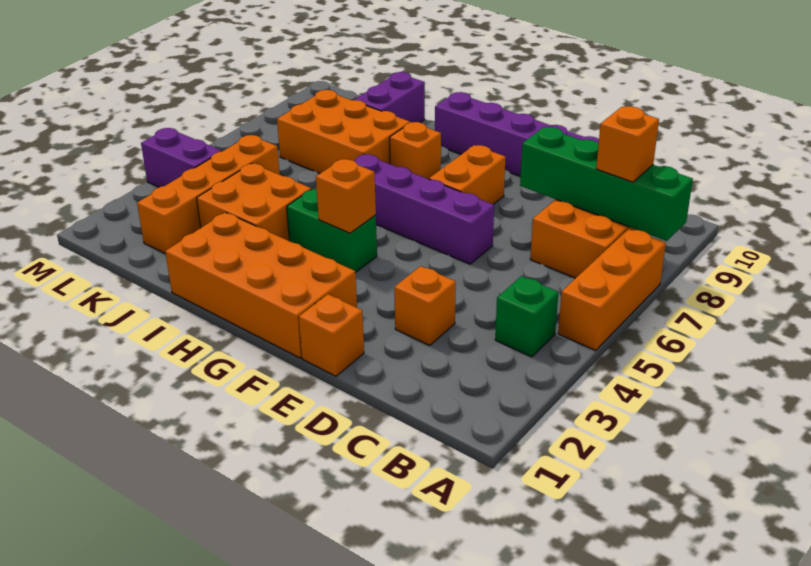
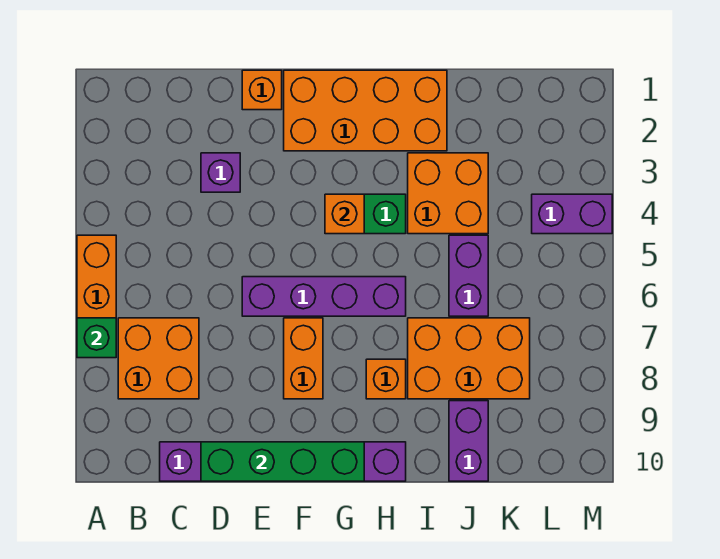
green 1x4 brick [520,127,693,241] -> green 1x4 brick moved to [201,442,364,481]
green 1x1 brick [495,276,559,357] -> green 1x1 brick moved to [77,318,116,358]
orange 1x1 brick [596,106,659,182] -> none
orange 1x1 brick [394,266,456,345] -> purple 1x1 brick [201,153,240,192]
none -> purple 1x2 brick [449,235,488,316]
orange 1x4 brick [137,135,280,254] -> none

